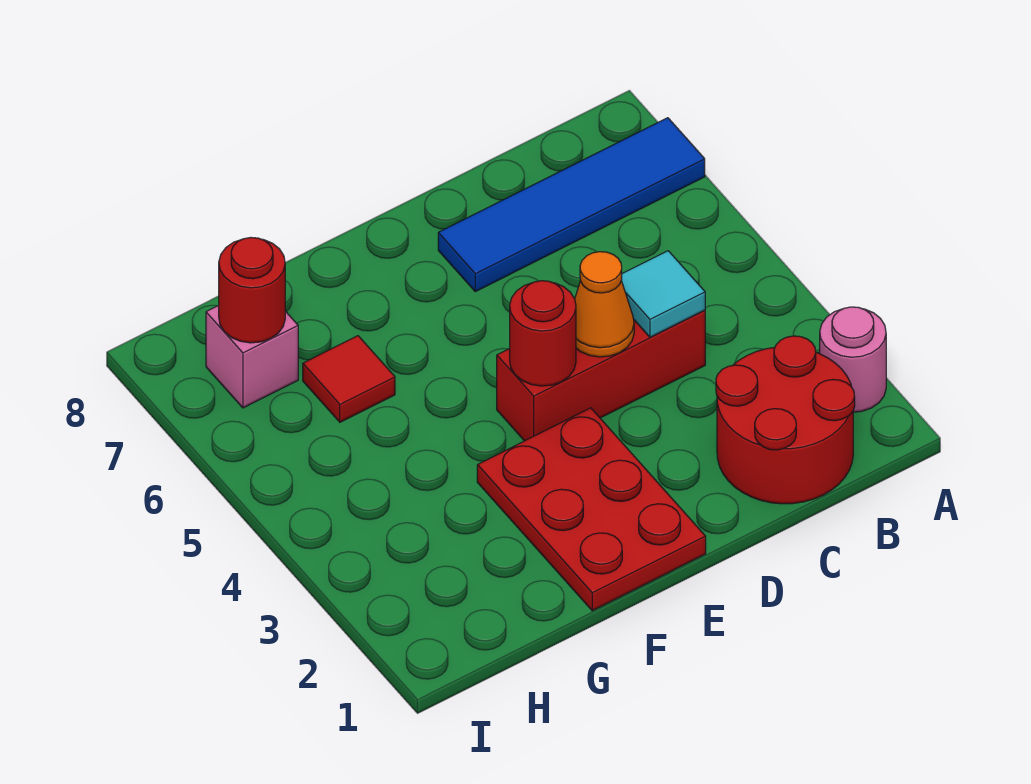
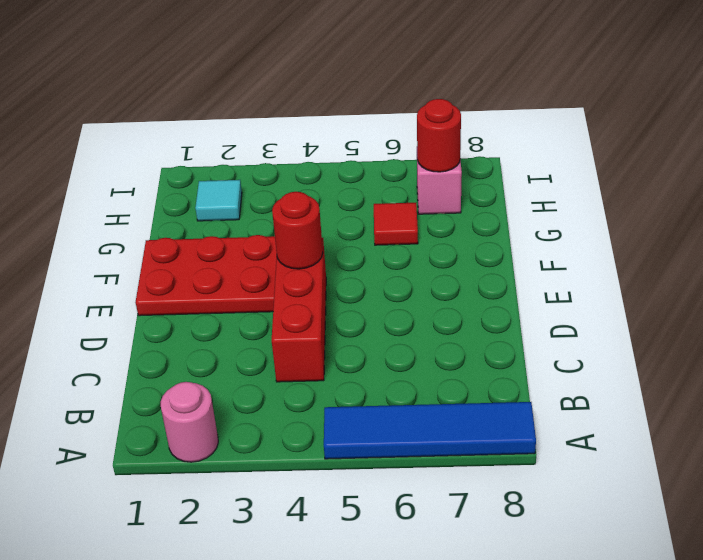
blue 1x4 tile [438,118,705,292] -> blue 1x4 tile turned to [324,402,536,459]
red 2x2 round brick [716,336,855,504] -> none
cyan 1x1 tile [621,251,705,337] -> cyan 1x1 tile moved to [195,180,242,221]
orange 1x1 cone [575,252,634,357] -> none

